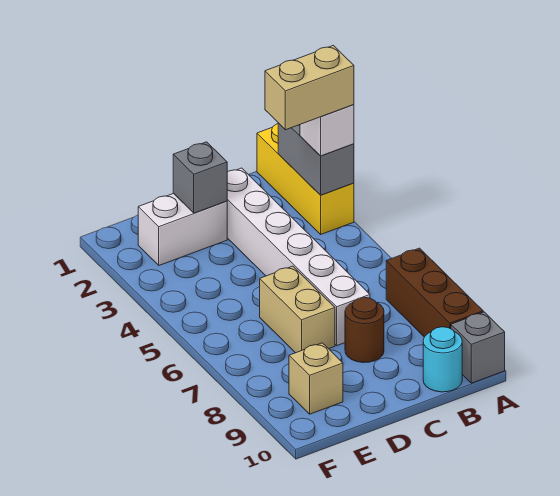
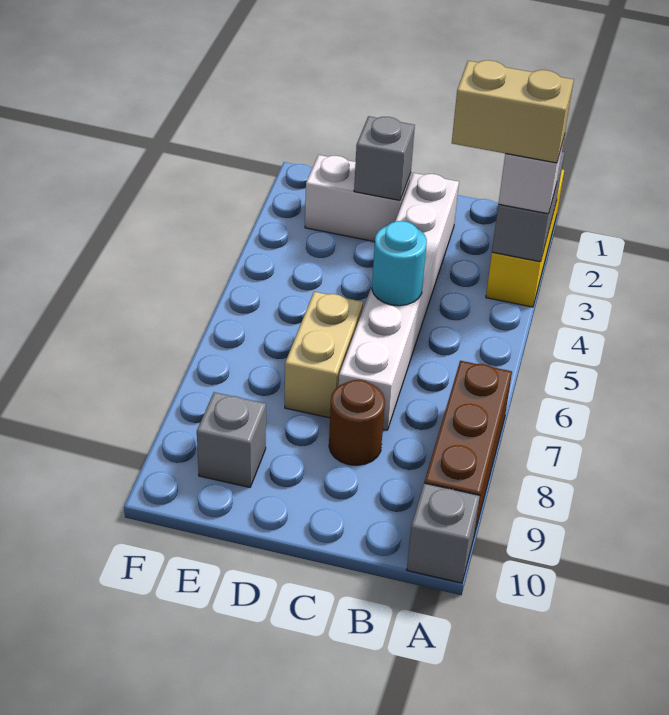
cyan 1x1 round brick [423,327,462,392] -> cyan 1x1 round brick moved to [372,221,427,306]
tan 1x1 brick [289,343,343,414] -> grey 1x1 brick [197,392,266,487]

